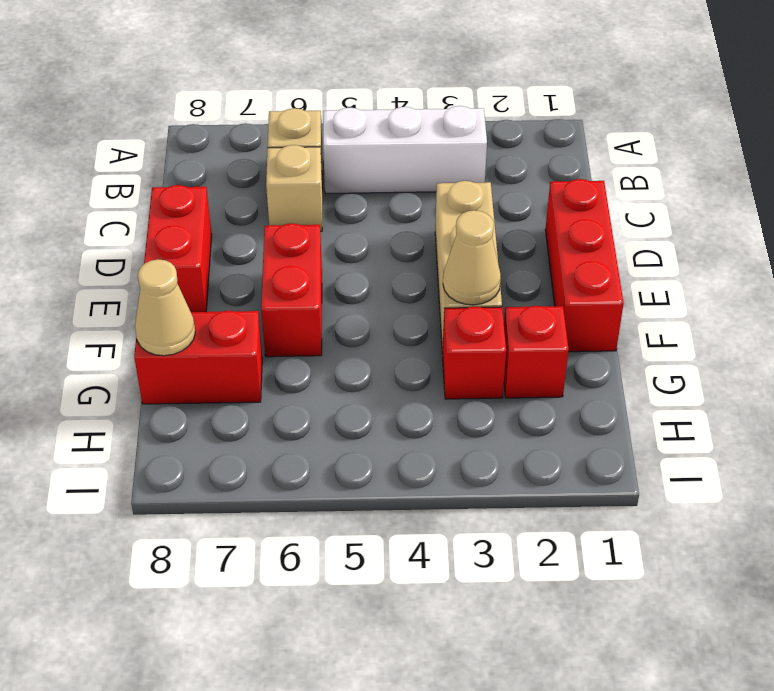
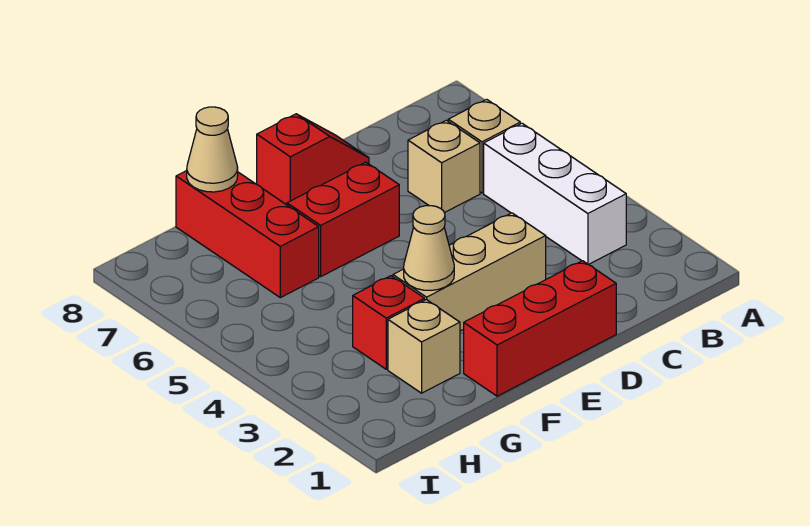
red 1x2 brick [144,185,212,312] -> red 1x2 slope [257,114,369,205]
red 1x1 brick [504,306,569,398] -> tan 1x1 brick [388,300,460,393]
red 1x2 brick [134,311,262,404] -> red 1x3 brick [176,171,319,298]

